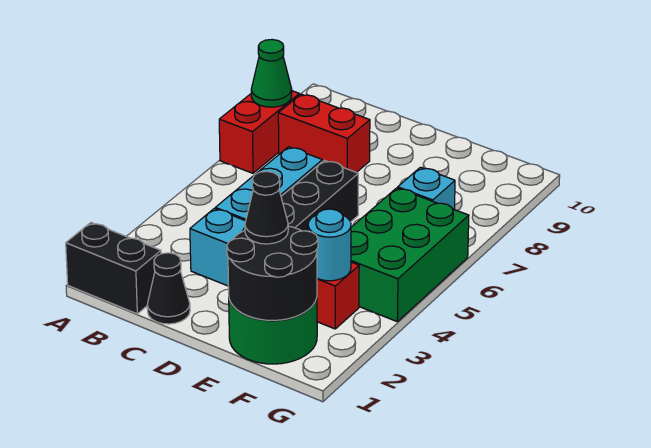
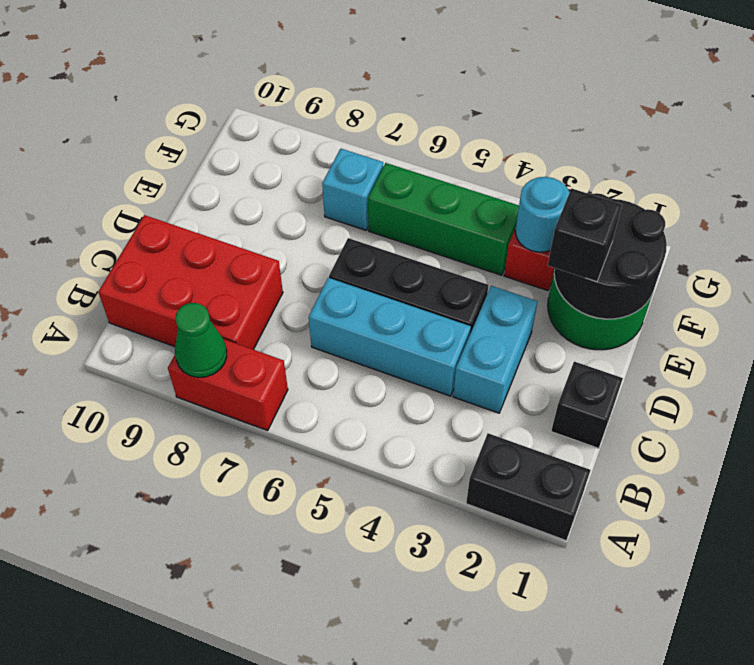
black 1x2 brick [66,223,161,314] -> black 1x2 brick turned to [466,433,591,540]
red 1x2 brick [278,94,370,173] -> red 2x3 brick [98,215,283,350]
black 1x1 cone [147,253,190,324] -> black 1x1 brick [551,362,623,448]
black 1x1 cone [245,171,288,244] -> black 1x1 brick [548,188,622,282]
green 2x3 brick [351,188,469,321] -> green 1x3 brick [368,163,519,275]

